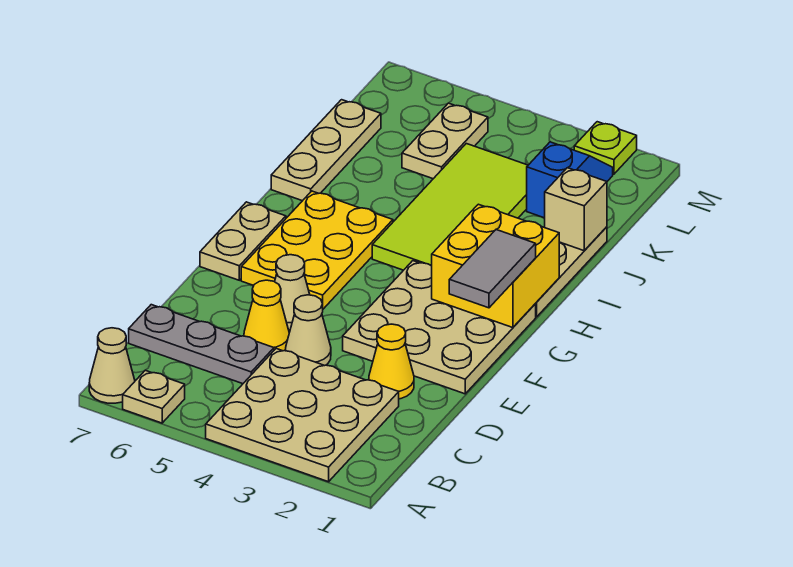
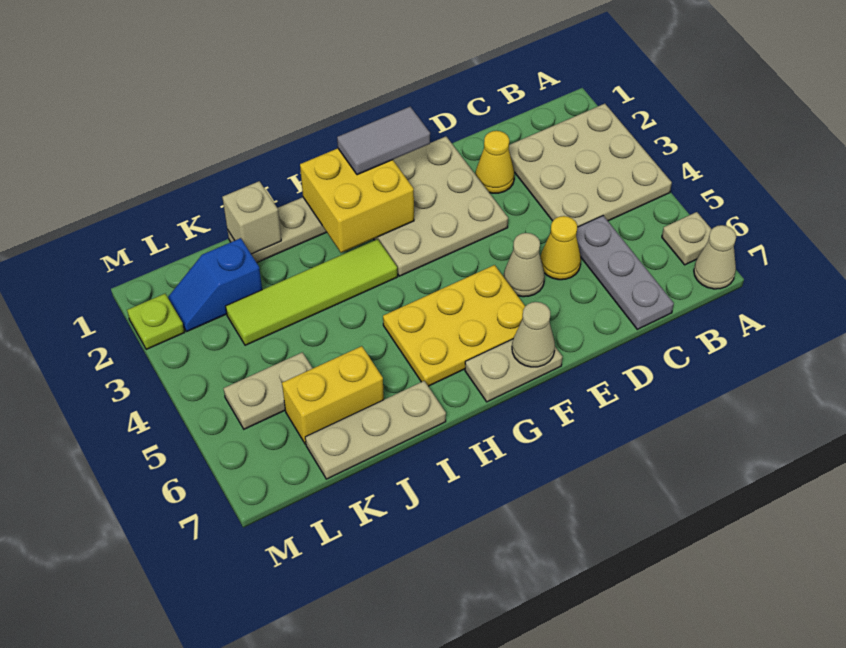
tan 1x1 cone [286,295,331,366] -> tan 1x1 cone moved to [512,302,555,367]
lime 2x4 tile [372,144,528,270] -> lime 1x4 tile [226,239,398,345]
none -> yellow 1x2 brick [282,346,384,444]

